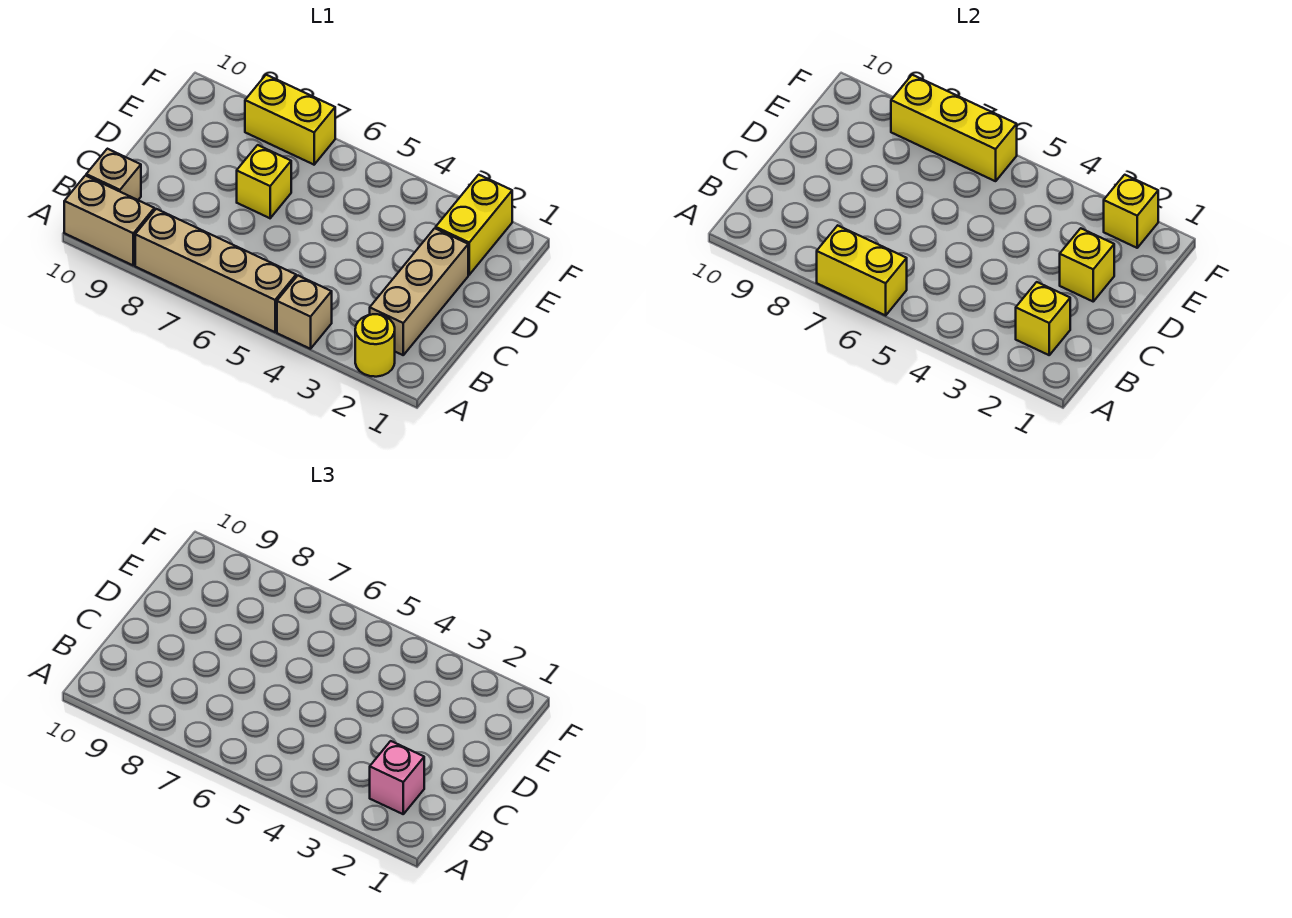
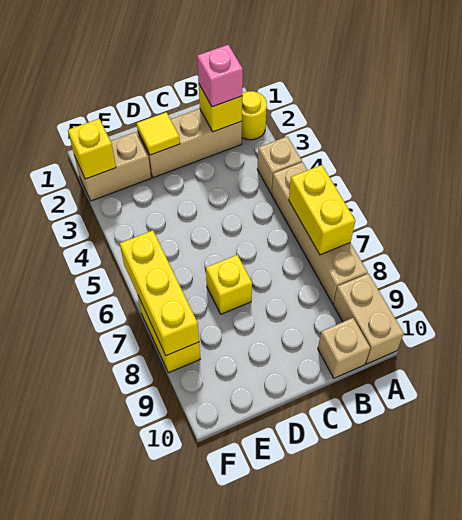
yellow 1x1 brick [1060,228,1114,301] -> yellow 1x1 tile [137,112,180,155]
yellow 1x2 brick [436,175,512,275] -> tan 1x2 brick [74,132,151,201]

